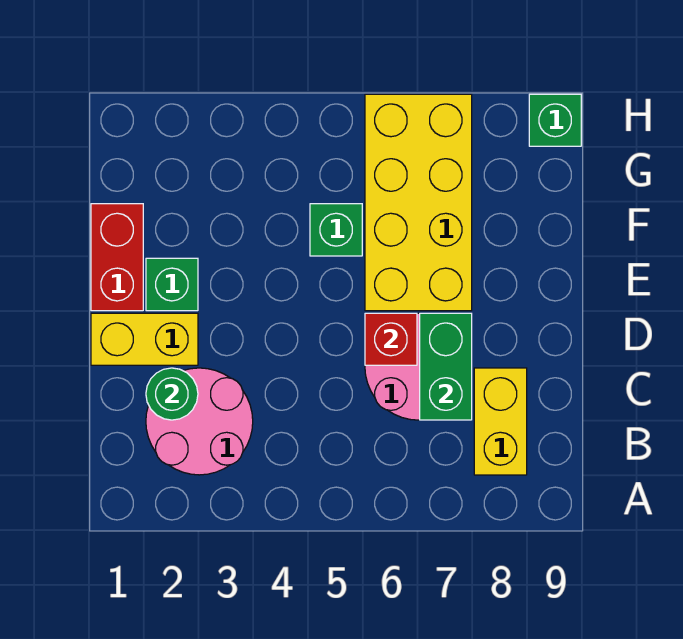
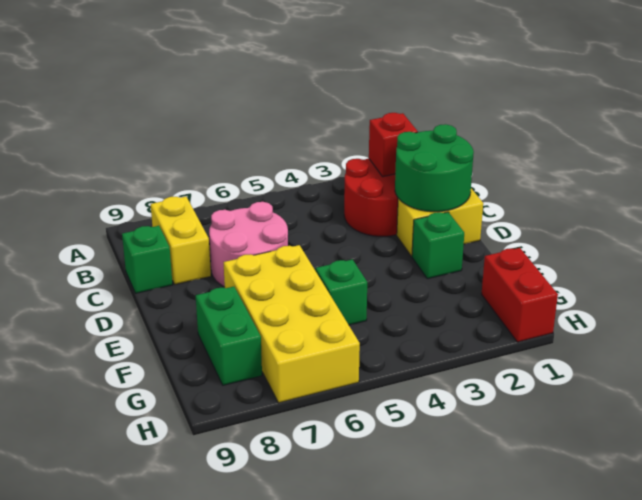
pink 2x2 round brick [146,368,253,475] -> red 2x2 round brick [344,159,398,236]
green 1x1 round brick [146,368,198,420] -> green 2x2 round brick [395,124,474,212]
green 1x2 brick [420,313,472,420] -> green 1x2 brick moved to [196,287,262,385]
red 1x1 brick [365,313,417,365] -> red 1x1 brick moved to [369,113,418,177]
red 1x2 brick [91,204,143,311] -> red 1x2 brick moved to [482,248,558,342]
green 1x1 brick [529,94,581,146] -> green 1x1 brick moved to [122,226,173,293]

